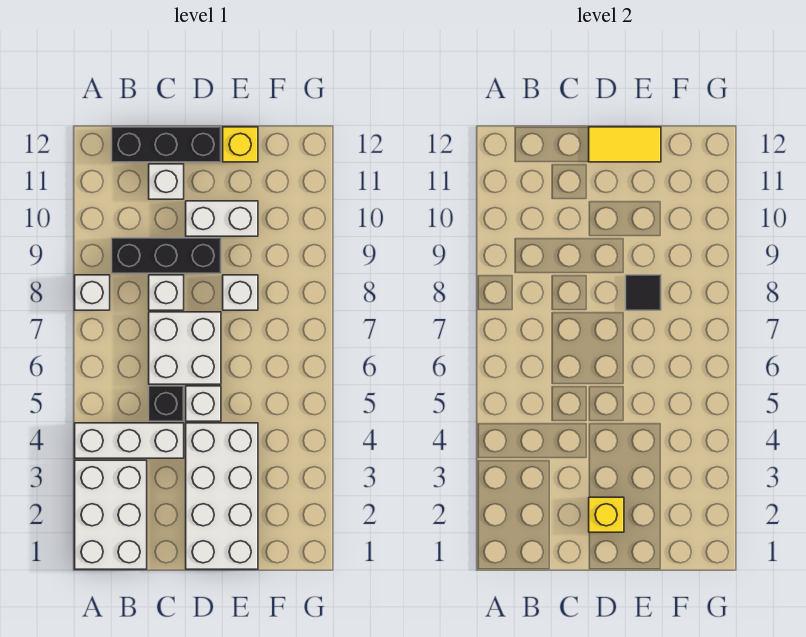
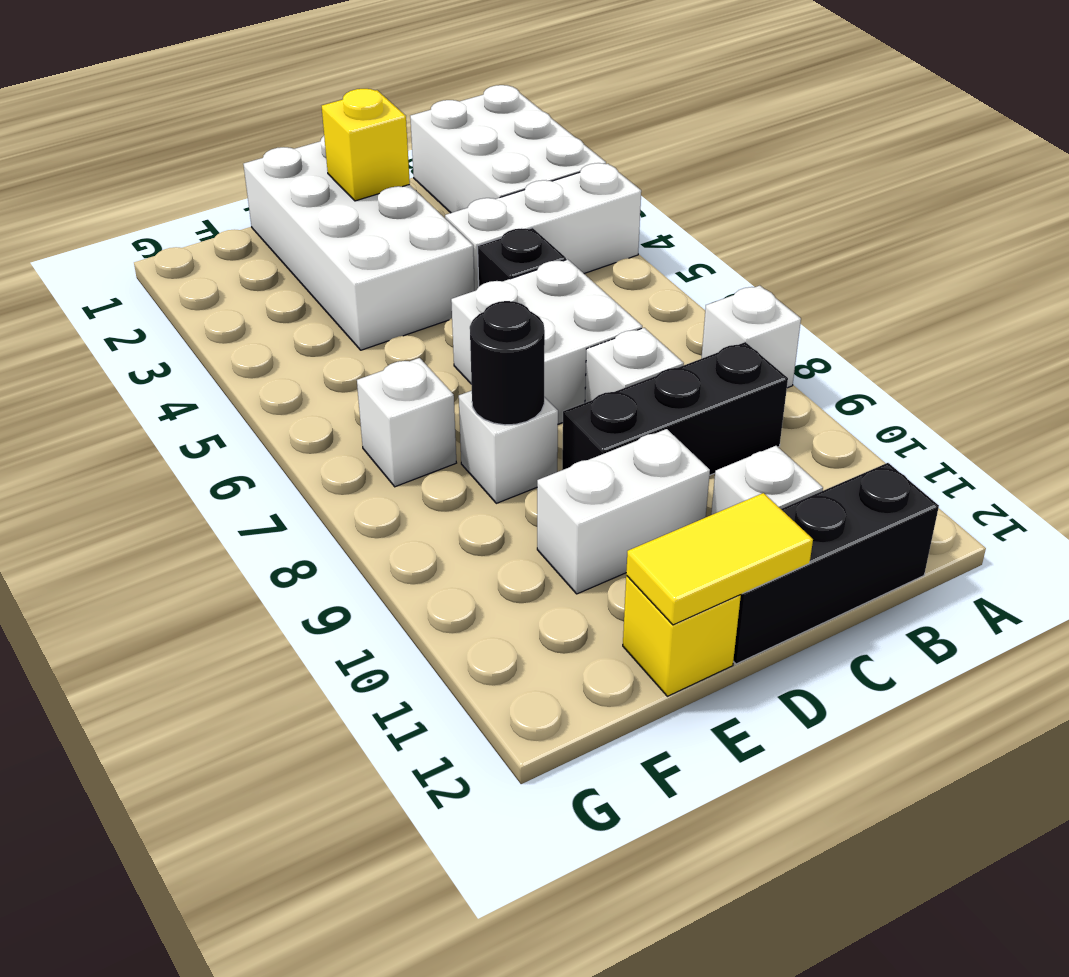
white 1x1 brick [186,386,221,421] -> white 1x1 brick moved to [357,358,456,487]
black 1x1 tile [626,275,661,310] -> black 1x1 round brick [470,301,545,425]

